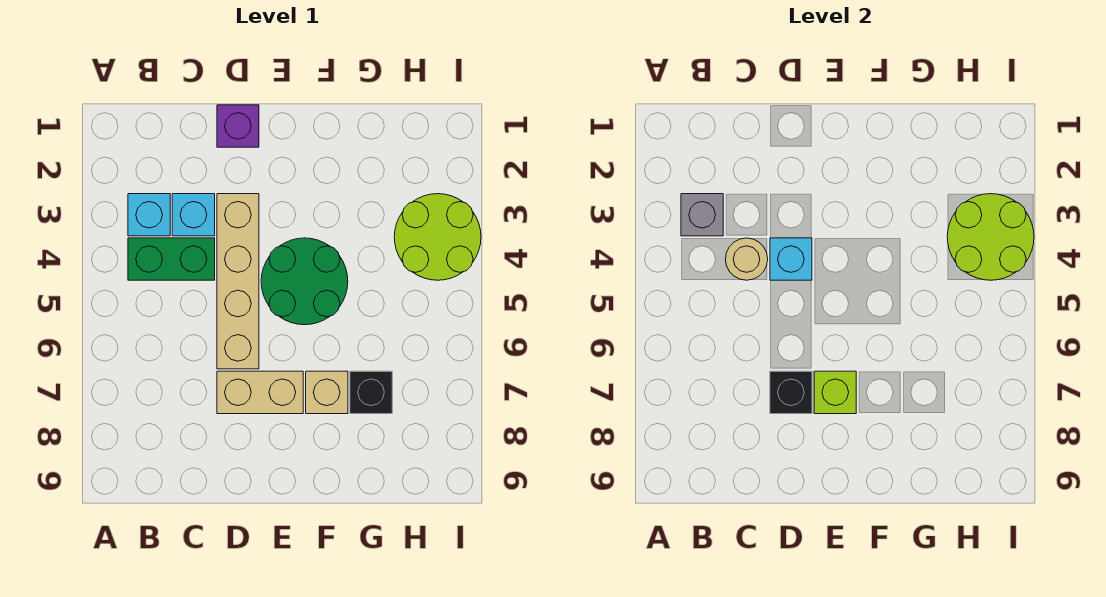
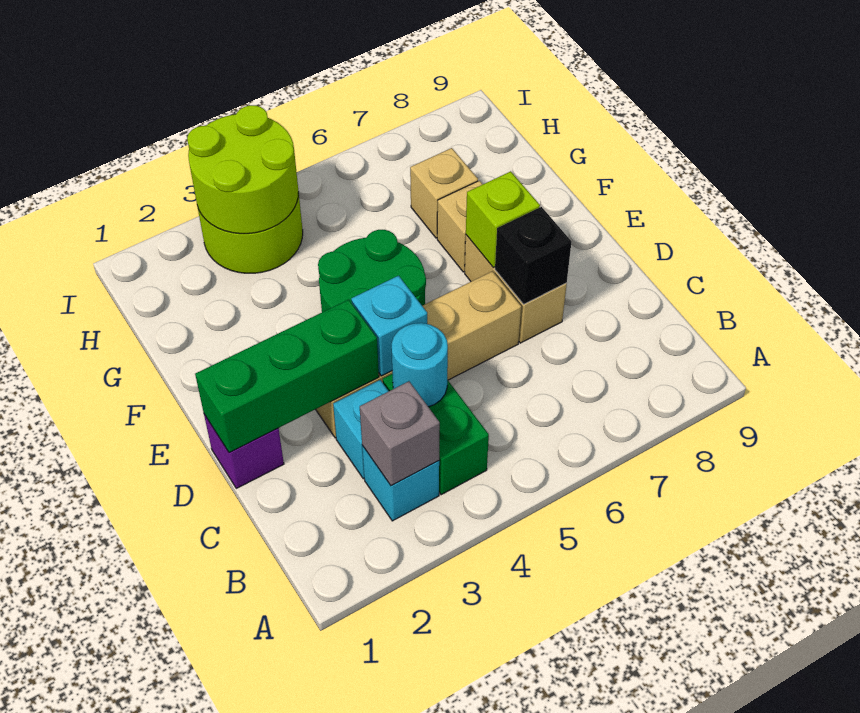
tan 1x1 round brick [726,238,768,280] -> cyan 1x1 round brick [392,323,448,407]
none -> green 1x3 brick [195,300,379,453]
black 1x1 brick [350,371,392,414] -> tan 1x1 brick [410,148,478,238]

